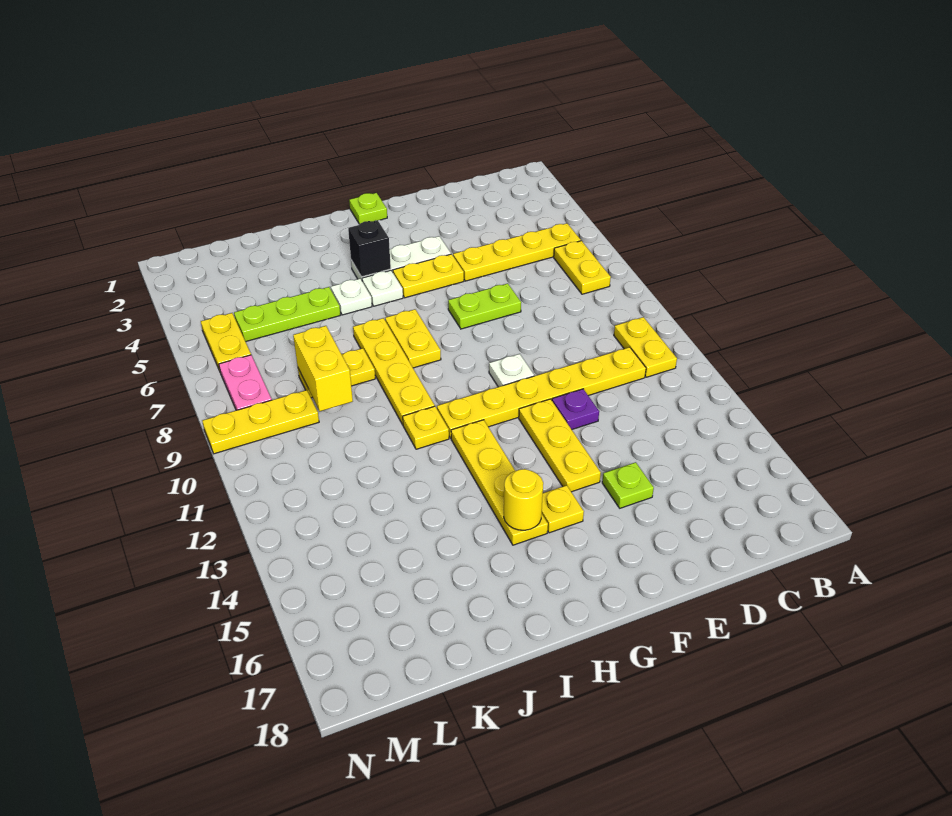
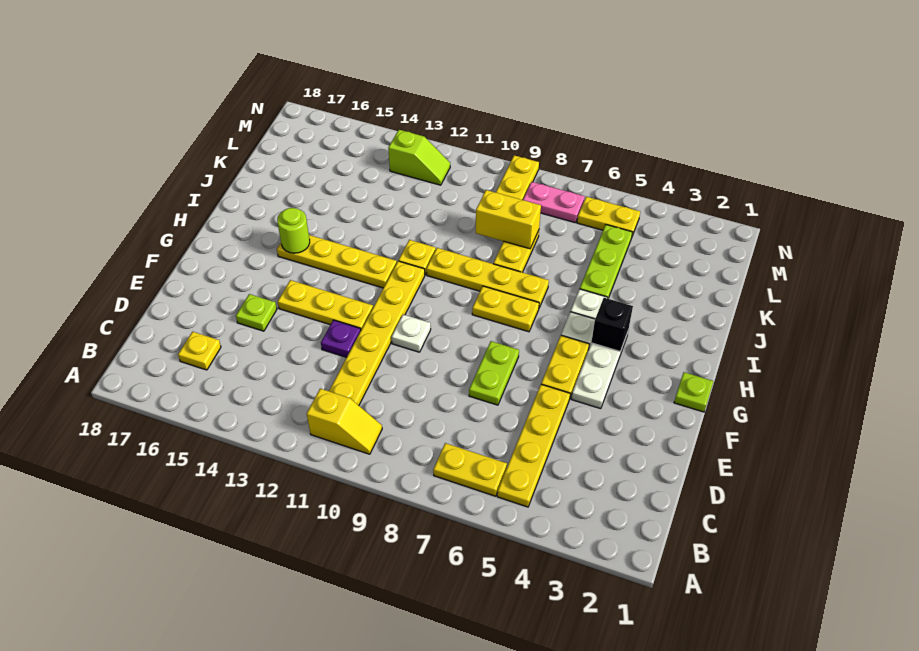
yellow 1x2 plate [614,317,677,377] -> yellow 1x2 slope [307,389,382,454]
yellow 1x1 plate [542,485,584,533] -> yellow 1x1 plate moved to [178,332,221,370]
yellow 1x1 round brick [504,469,543,530] -> lime 1x1 round brick [277,208,310,253]
none -> lime 1x2 slope [388,130,450,185]

